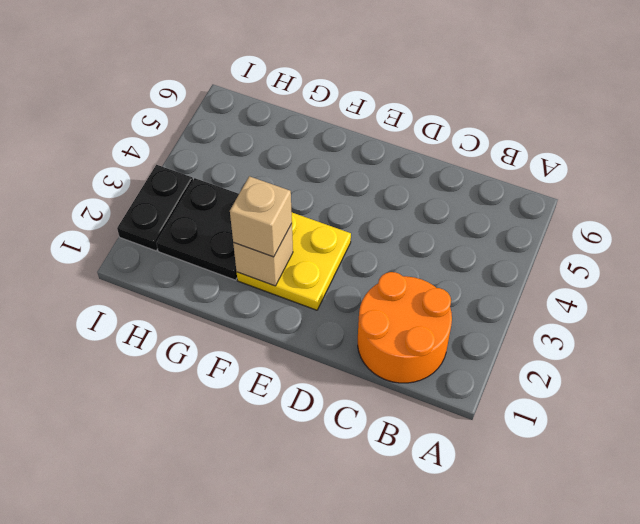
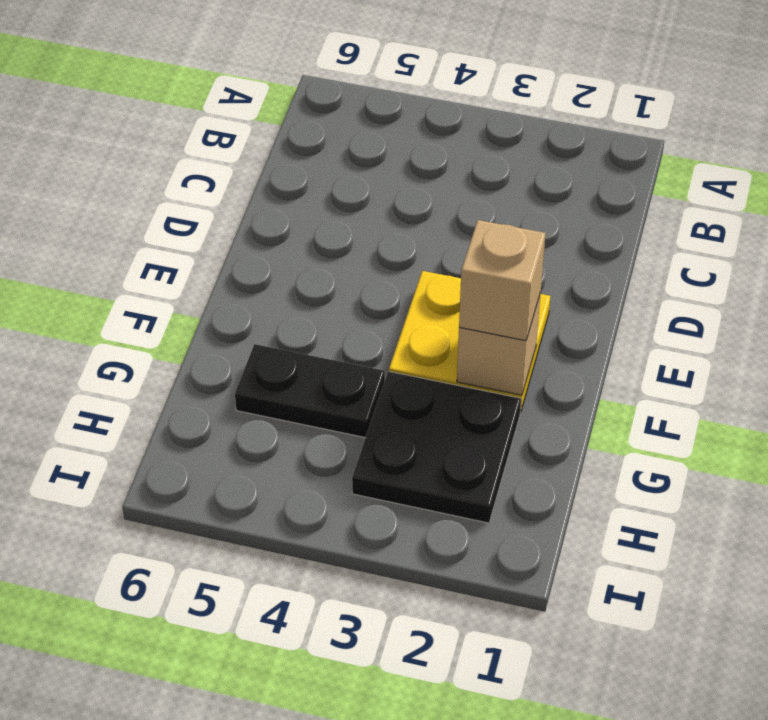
orange 2x2 round brick [358,272,452,383] -> none
black 1x2 plate [117,165,193,251] -> black 1x2 plate moved to [235,344,385,438]

